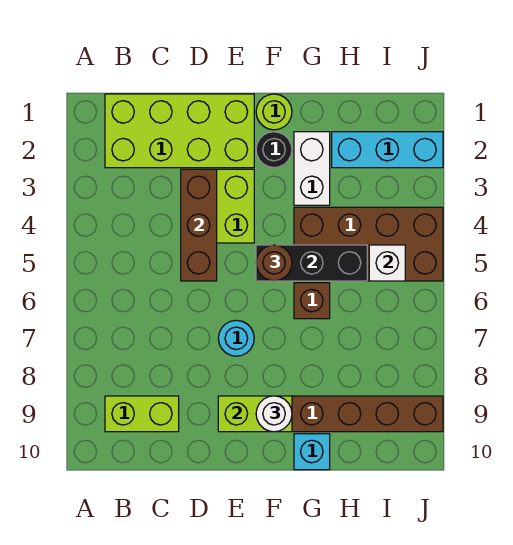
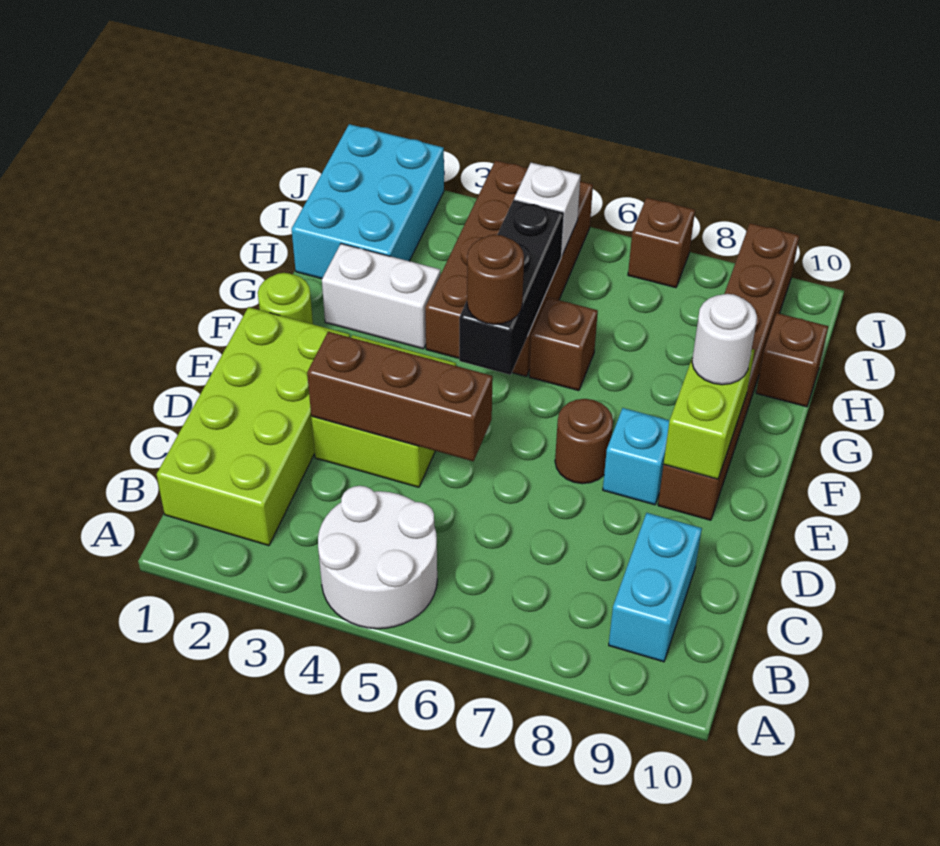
none -> white 2x2 round brick [318,486,437,629]
lime 1x2 brick [105,396,179,432] -> cyan 1x2 brick [609,513,702,662]
cyan 1x1 round brick [218,320,254,356] -> brown 1x1 round brick [555,399,613,484]
black 1x1 round brick [256,132,292,168] -> none
cyan 1x1 brick [294,434,330,470] -> cyan 1x1 brick moved to [603,408,669,505]
cyan 1x3 brick [332,132,443,168] -> cyan 2x3 brick [292,124,444,279]
none -> brown 1x1 brick [756,313,828,407]
none -> brown 1x1 brick [628,198,695,288]

